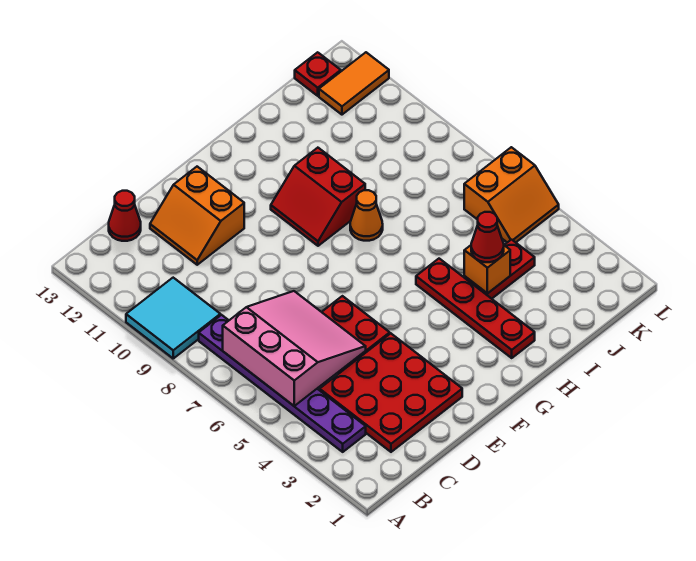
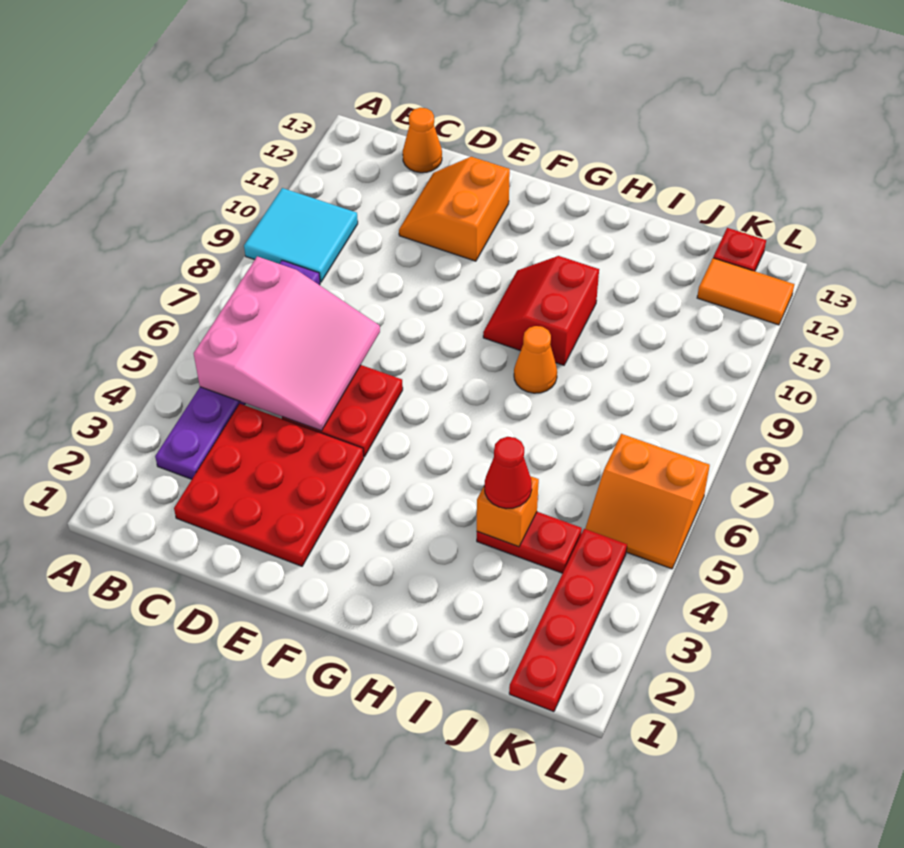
red 1x1 cone [109,191,141,241] -> orange 1x1 cone [403,108,442,173]
red 1x4 plate [416,259,535,358] -> red 1x4 plate moved to [509,529,627,712]

